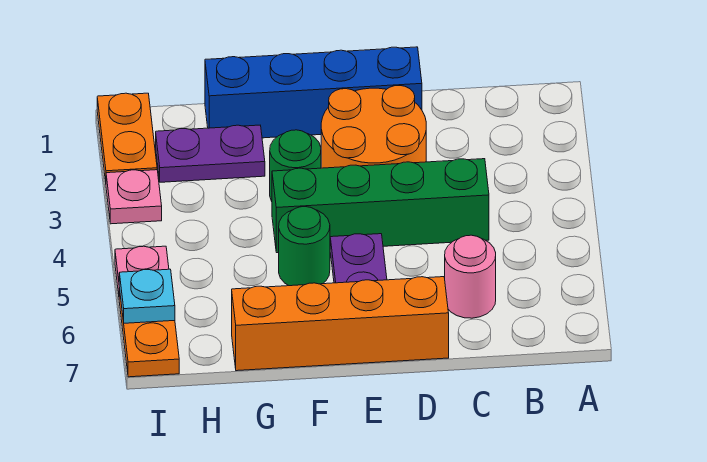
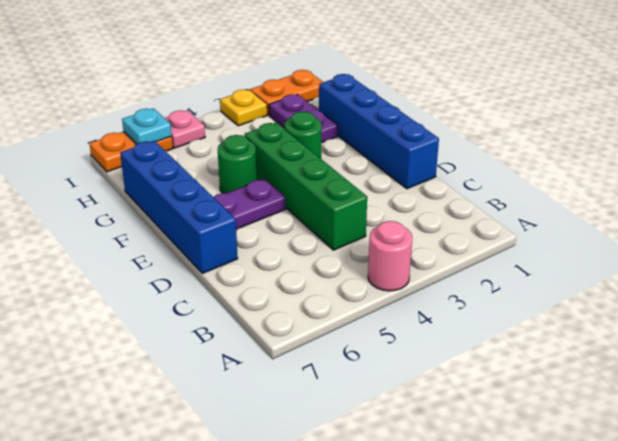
pink 1x1 round brick [445,235,496,318] -> pink 1x1 round brick moved to [368,221,412,291]
orange 2x2 round brick [321,86,426,168] -> none
orange 1x4 brick [232,277,449,371] -> blue 1x4 brick [120,141,238,273]
pink 1x1 plate [106,170,162,224] -> yellow 1x1 plate [220,90,267,126]

